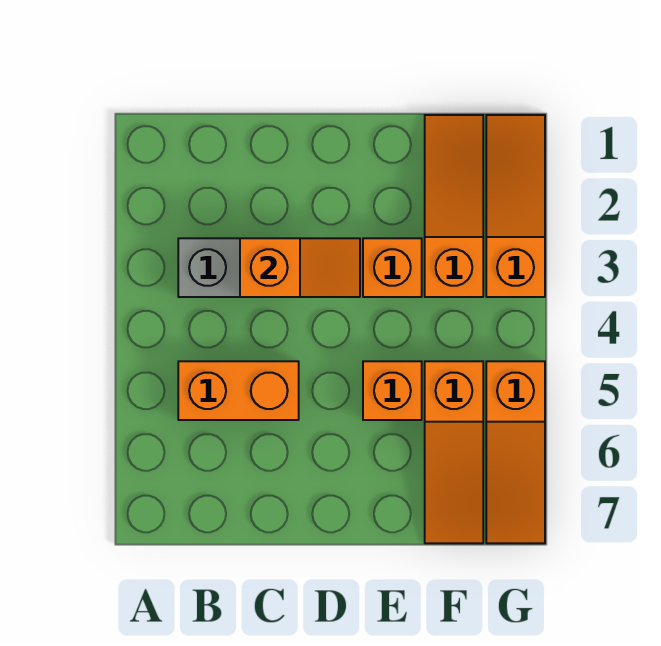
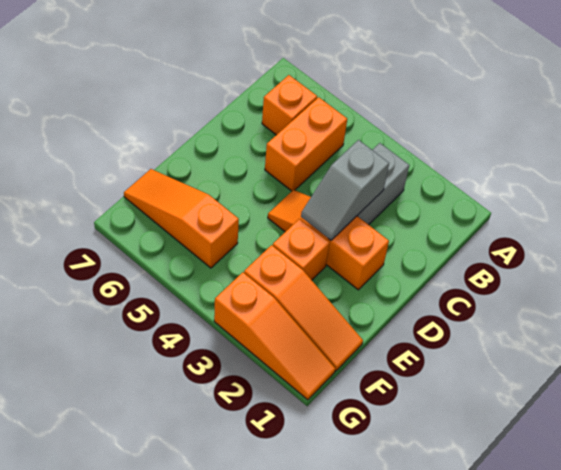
orange 1x2 slope [240,238,360,297] -> grey 1x2 slope [301,140,389,240]
orange 1x1 brick [363,361,422,420] -> orange 1x1 brick moved to [262,75,317,135]
orange 1x3 slope [486,361,545,543] -> orange 1x3 slope moved to [268,190,389,290]

